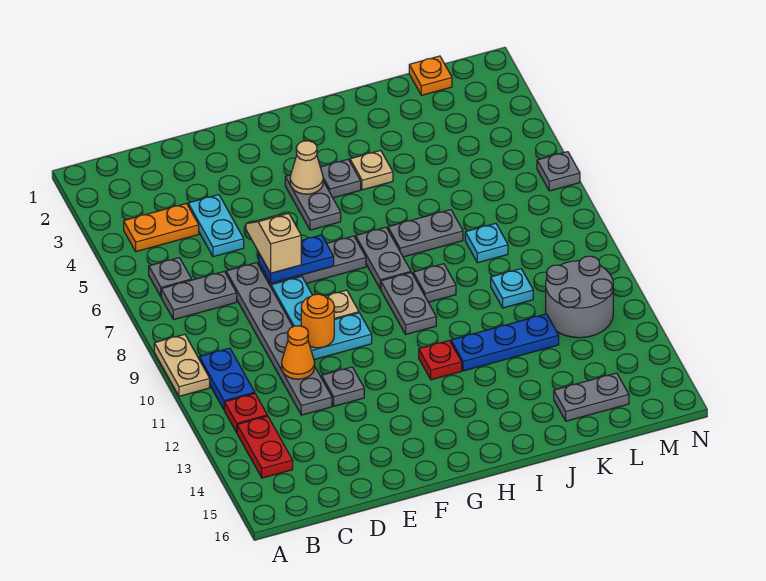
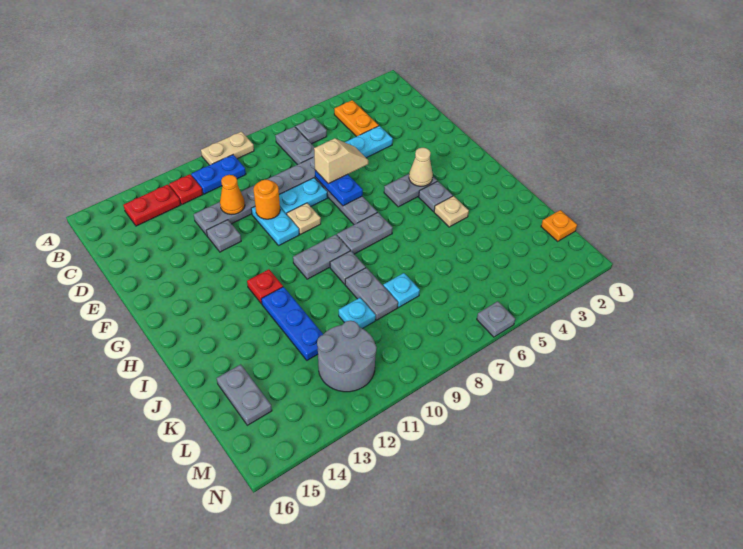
grey 1x2 plate [388,210,463,257] -> grey 1x2 plate moved to [345,268,398,320]

